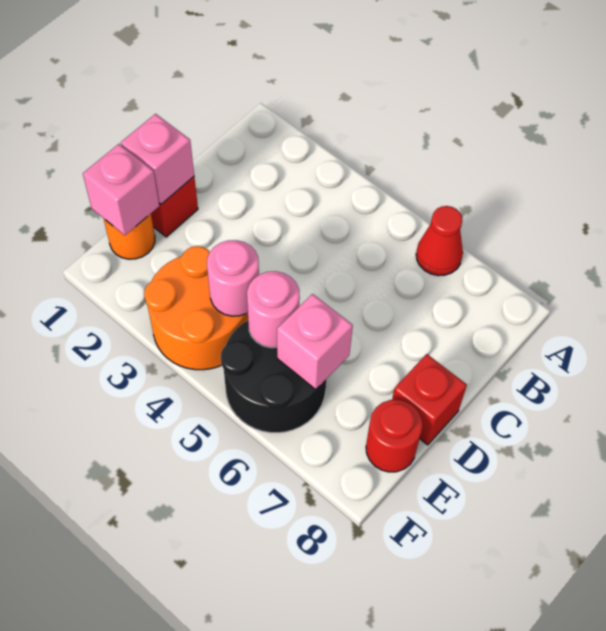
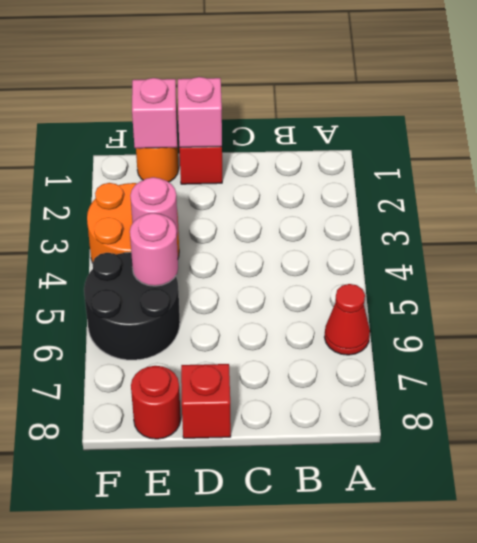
pink 1x1 brick [277,294,353,390] -> none

